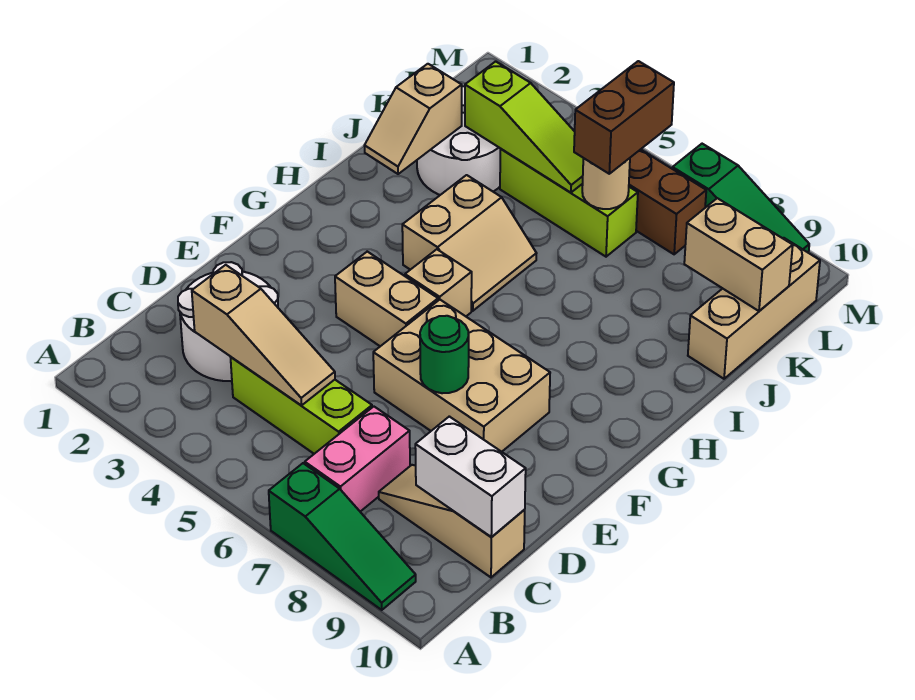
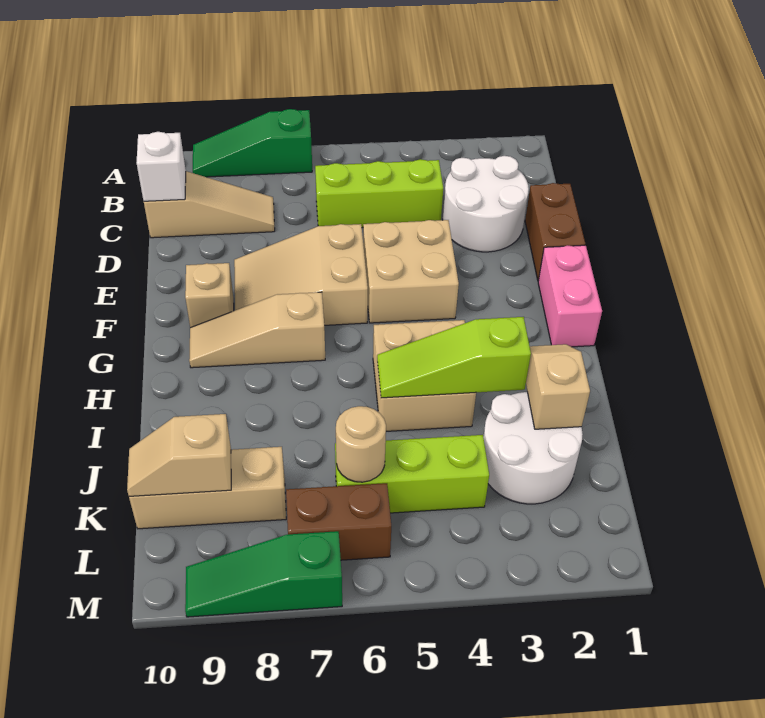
pink 1x2 brick [305,407,410,512] -> pink 1x2 brick moved to [538,245,602,347]
tan 1x3 slope [192,265,335,405] -> tan 1x3 slope moved to [189,292,325,368]
white 1x2 brick [415,416,526,537] -> white 1x1 brick [136,132,186,201]
tan 2x3 brick [373,300,550,452] -> tan 2x3 slope [234,224,368,325]
green 1x1 round brick [420,316,469,393] -> none
tan 1x2 brick [335,252,438,346] -> tan 2x2 brick [363,220,459,323]
tan 1x1 brick [405,249,472,316] -> tan 1x1 brick moved to [185,263,234,328]
tan 2x2 slope [402,175,537,311] -> tan 2x2 brick [373,320,476,431]
tan 1x3 brick [688,238,820,379] -> tan 1x3 brick turned to [129,447,286,529]
lime 1x3 slope [465,61,583,193] -> lime 1x3 slope moved to [377,317,531,398]
brown 1x2 brick [574,61,674,174] -> brown 1x2 brick moved to [525,183,585,281]
tan 1x2 brick [684,198,793,311] -> tan 1x2 slope [127,414,231,496]

